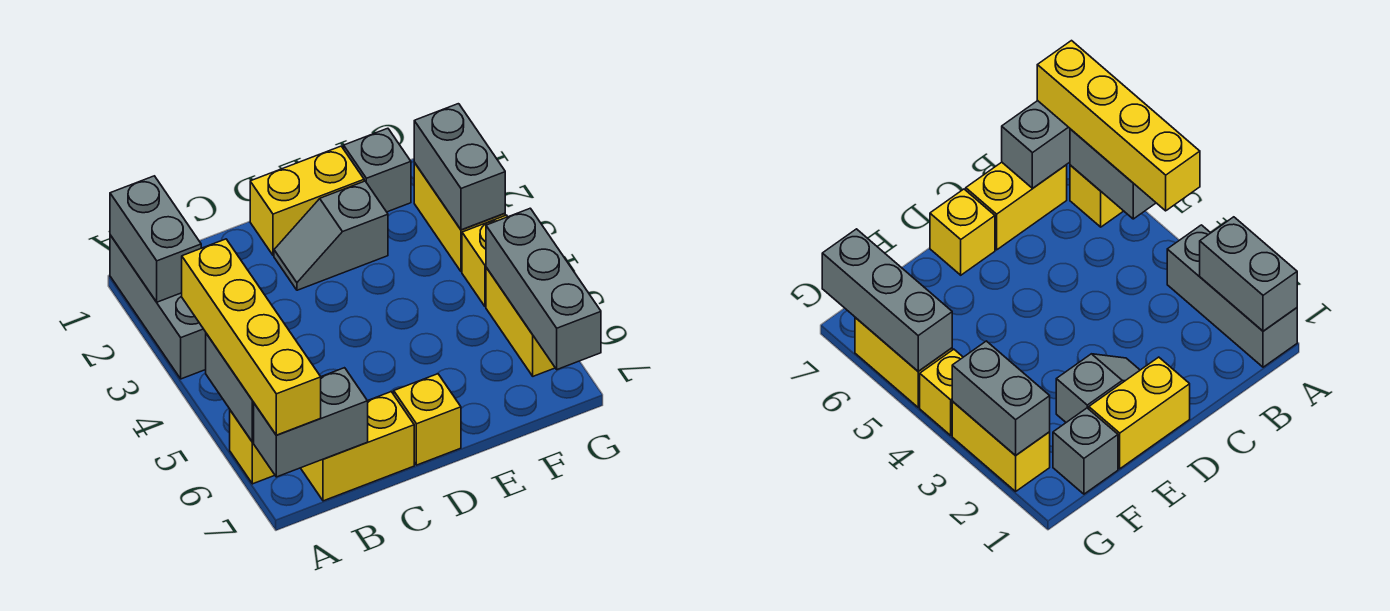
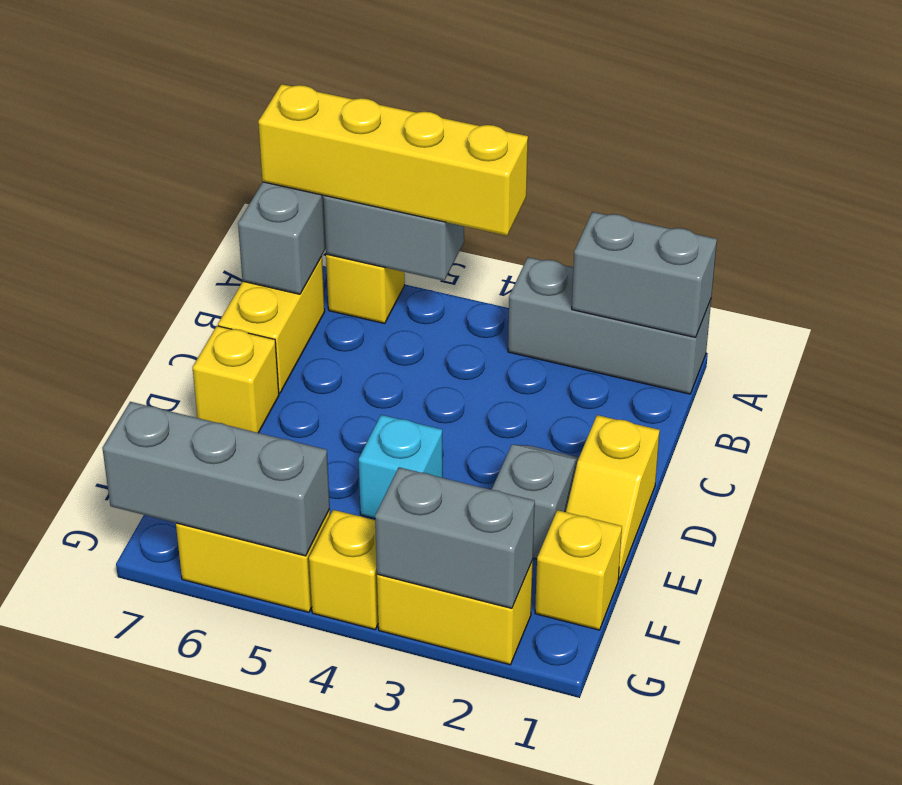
yellow 1x2 brick [250,146,364,255] -> yellow 1x2 slope [566,415,660,579]
none -> cyan 1x1 brick [359,415,443,519]
grey 1x1 brick [344,128,411,212] -> yellow 1x1 brick [535,510,622,630]

